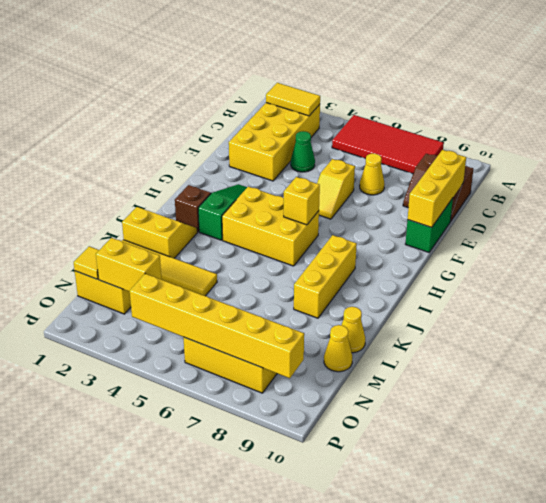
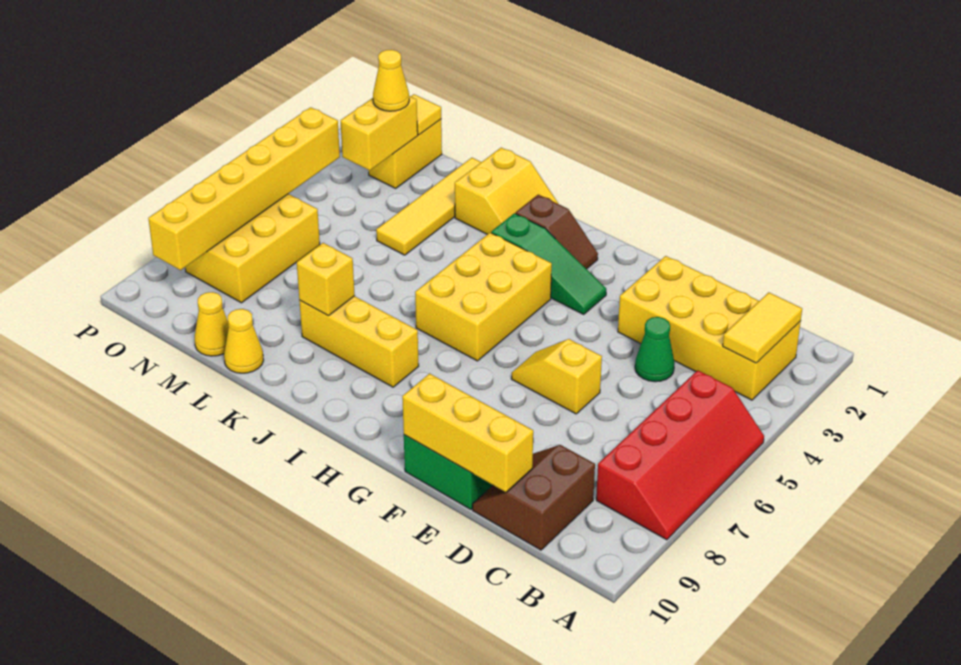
red 2x4 tile [332,115,444,174] -> red 2x4 slope [596,370,764,540]
yellow 1x1 cone [360,153,385,195] -> yellow 1x1 cone moved to [373,50,409,111]
yellow 1x1 brick [284,177,320,225] -> yellow 1x1 brick moved to [297,243,355,316]

